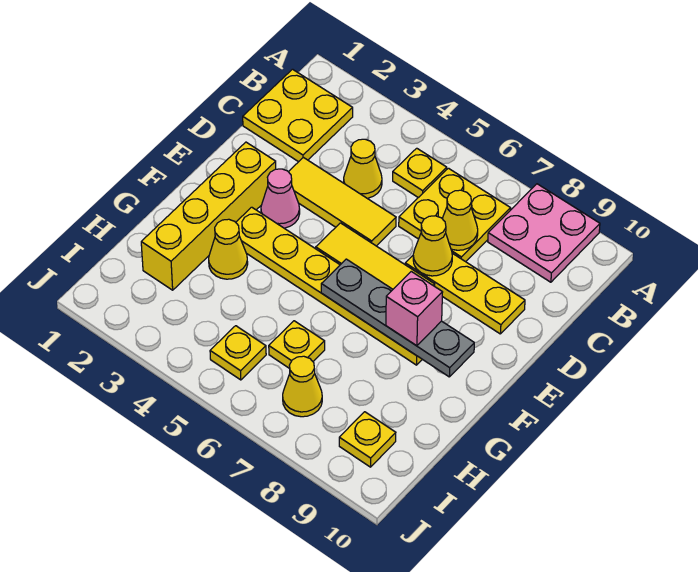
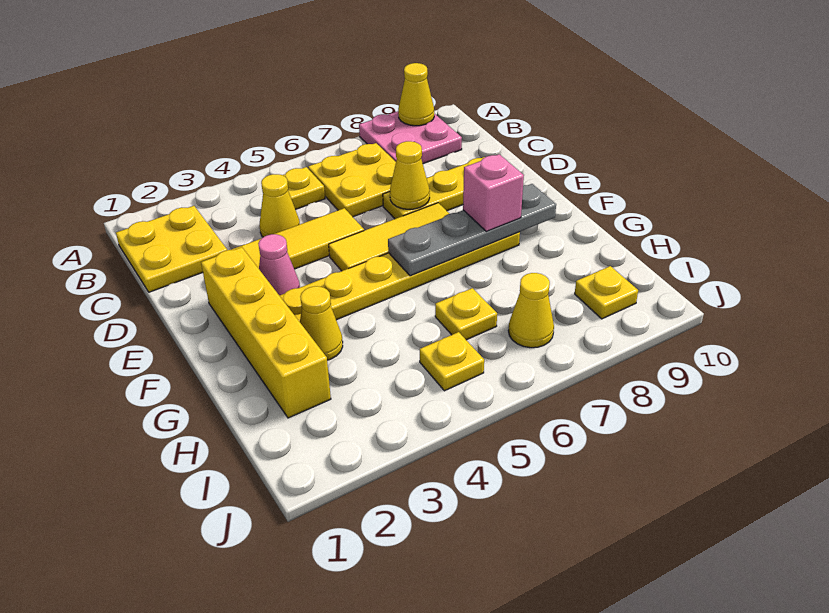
yellow 1x1 cone [442,190,478,250] -> yellow 1x1 cone moved to [398,63,434,126]

